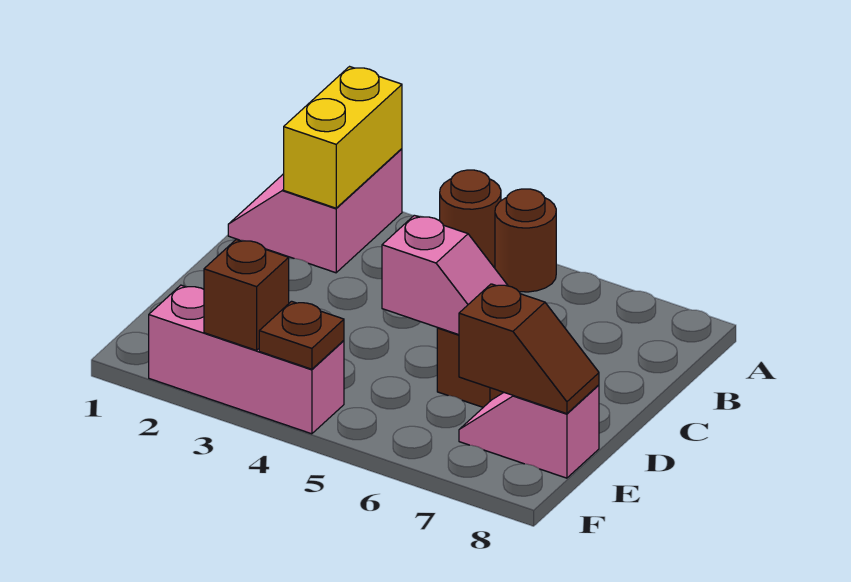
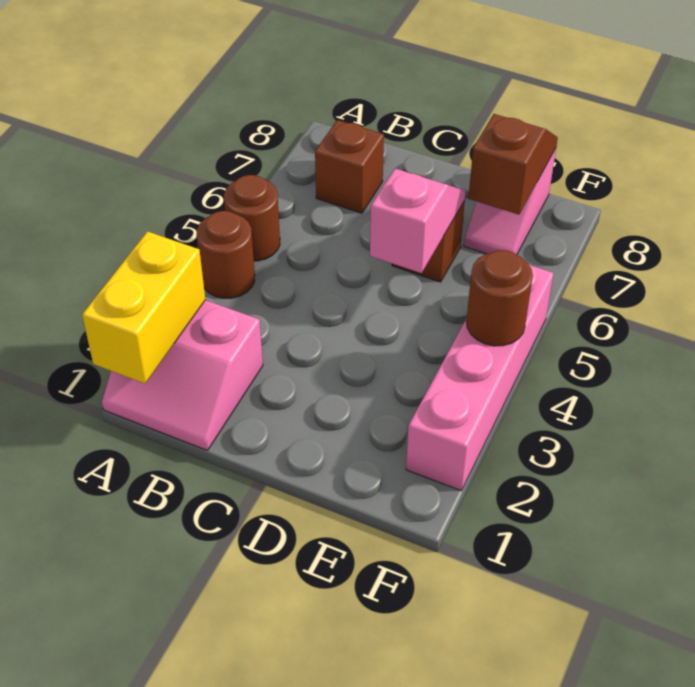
yellow 1x2 brick [284,67,402,208] -> yellow 1x2 brick turned to [82,231,205,384]
pink 1x3 brick [149,285,344,434] -> pink 1x4 brick [406,265,554,491]
brown 1x1 brick [204,240,289,350] -> brown 1x1 brick moved to [315,120,384,213]
brown 1x1 plate [259,301,344,369] -> brown 1x1 round brick [466,250,533,346]

